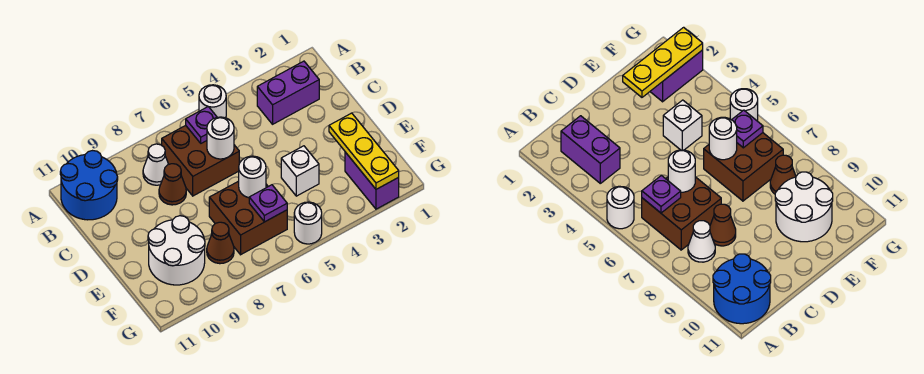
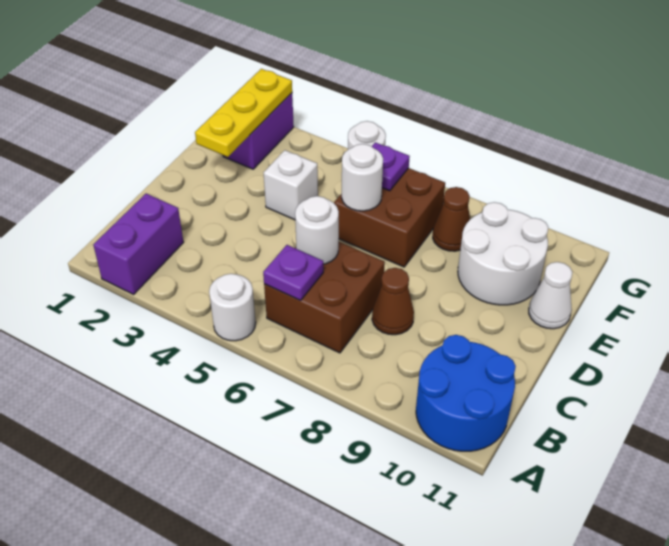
purple 1x2 brick [257,61,319,124] -> purple 1x2 brick turned to [93,194,184,294]
white 1x1 cone [143,144,169,185] -> white 1x1 cone moved to [529,262,572,329]

